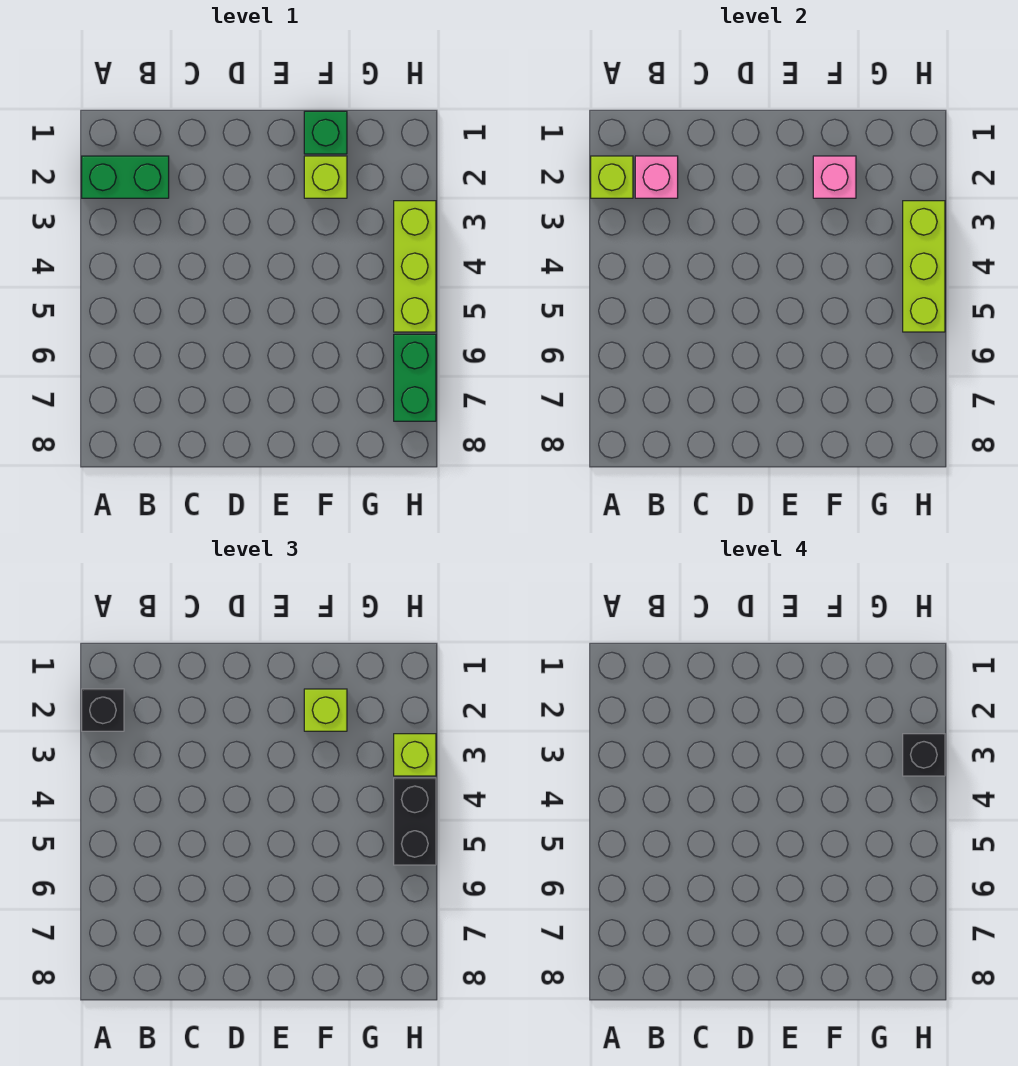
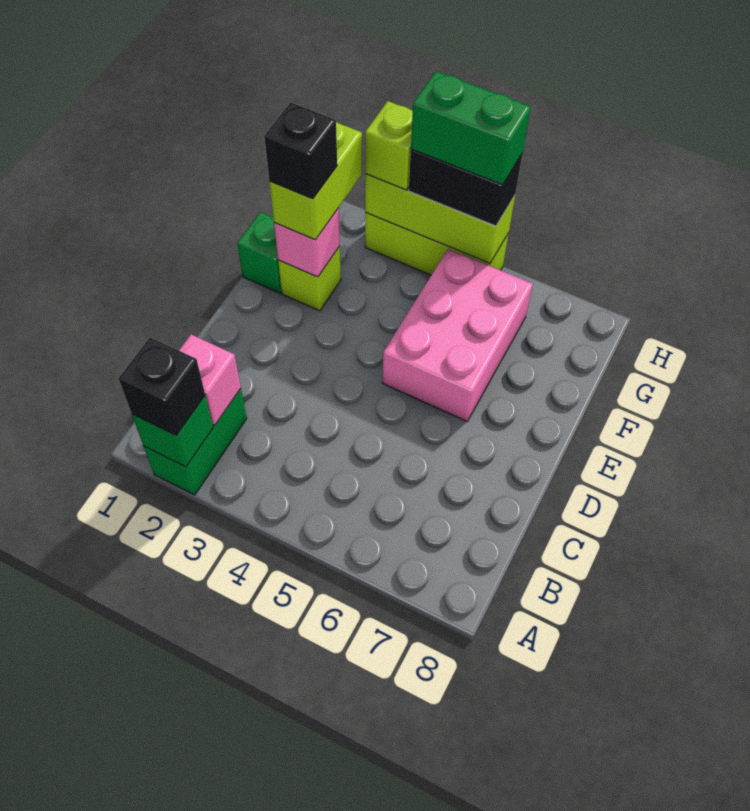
lime 1x1 brick [591,156,633,198] -> green 1x1 brick [132,396,213,467]
none -> pink 2x3 brick [382,249,533,421]
lime 1x1 brick [304,689,347,731] -> lime 1x2 brick [269,122,362,240]
black 1x1 brick [903,734,945,776] -> black 1x1 brick moved to [264,103,337,199]
green 1x2 brick [394,334,436,421] -> green 1x2 brick moved to [411,71,531,185]

